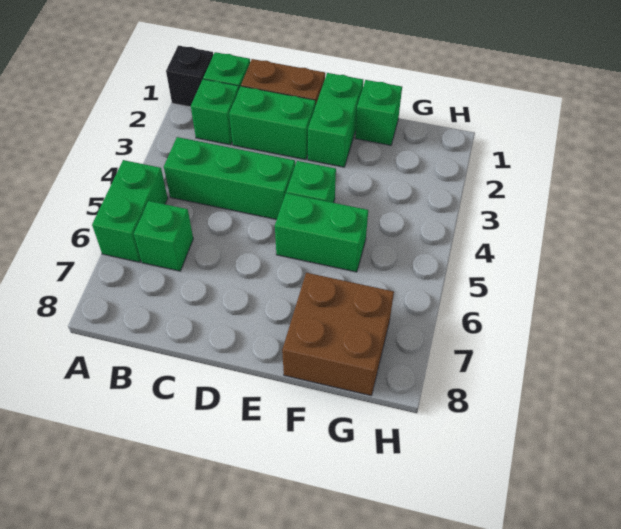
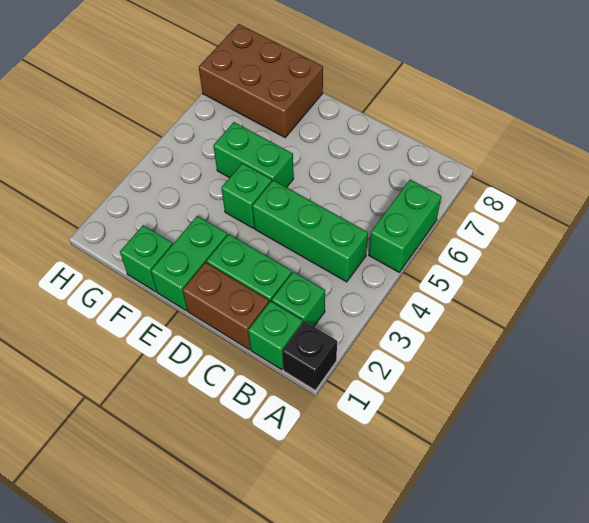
green 1x1 brick [134,201,193,271] -> none
brown 2x2 brick [282,273,394,396] -> brown 2x3 brick [199,24,323,137]

